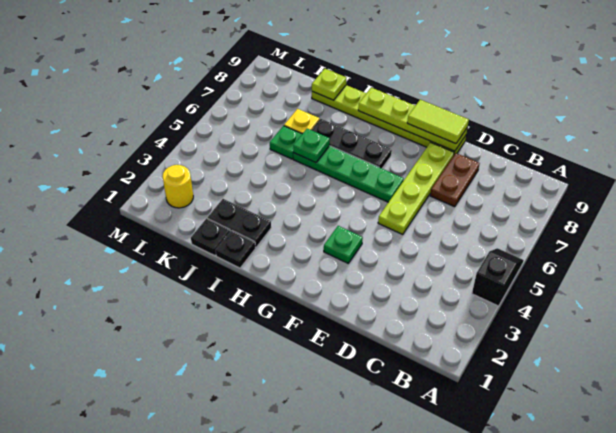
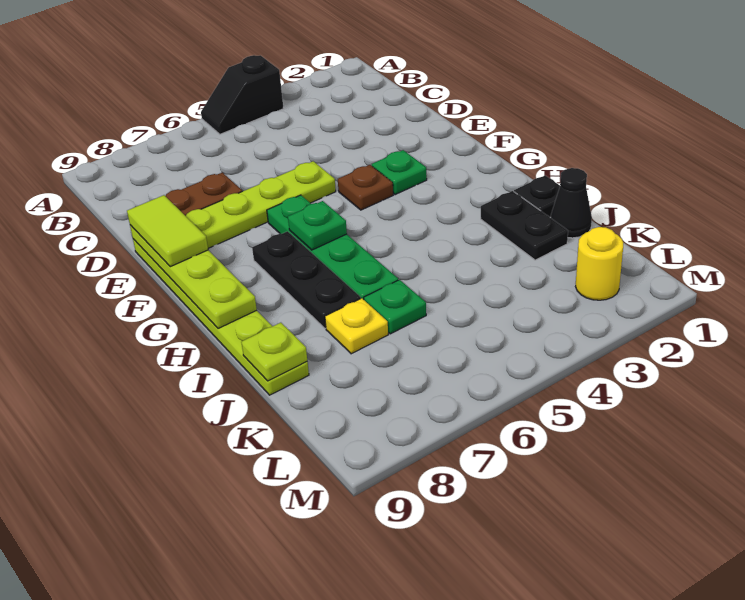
none -> brown 1x1 plate [338,165,393,210]
green 1x1 plate [293,129,330,163] -> green 1x1 plate moved to [288,201,347,250]
black 1x1 plate [191,218,230,256] -> black 1x1 cone [550,168,592,238]

